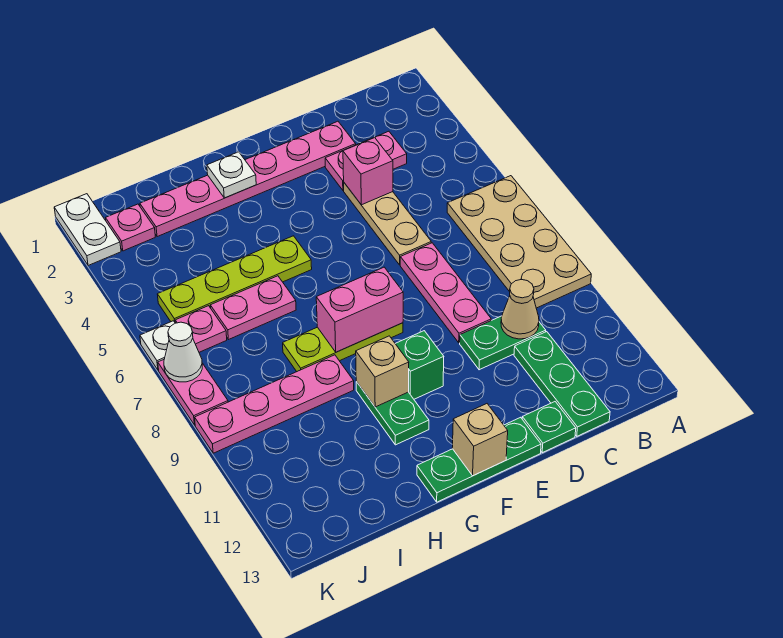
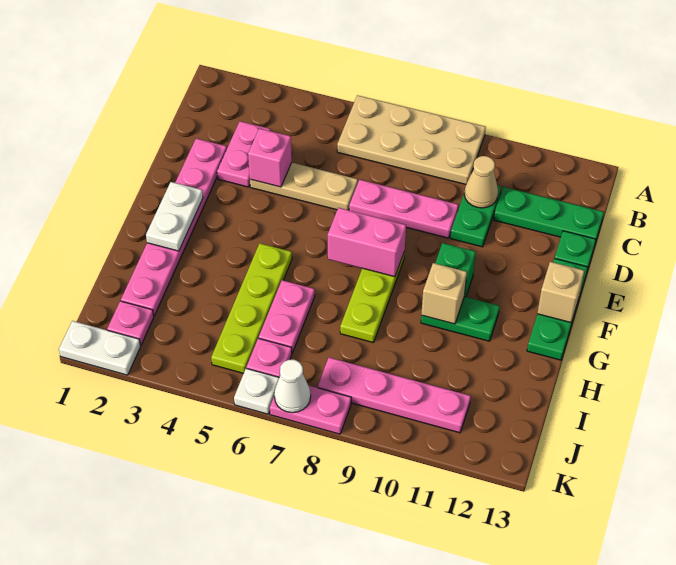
pink 1x2 brick [316,267,403,352] -> pink 1x2 brick turned to [328,208,406,277]
white 1x1 plate [207,152,256,198] -> white 1x2 plate [146,182,203,251]
pink 1x4 plate [195,355,354,453] -> pink 1x4 plate turned to [318,358,471,433]

